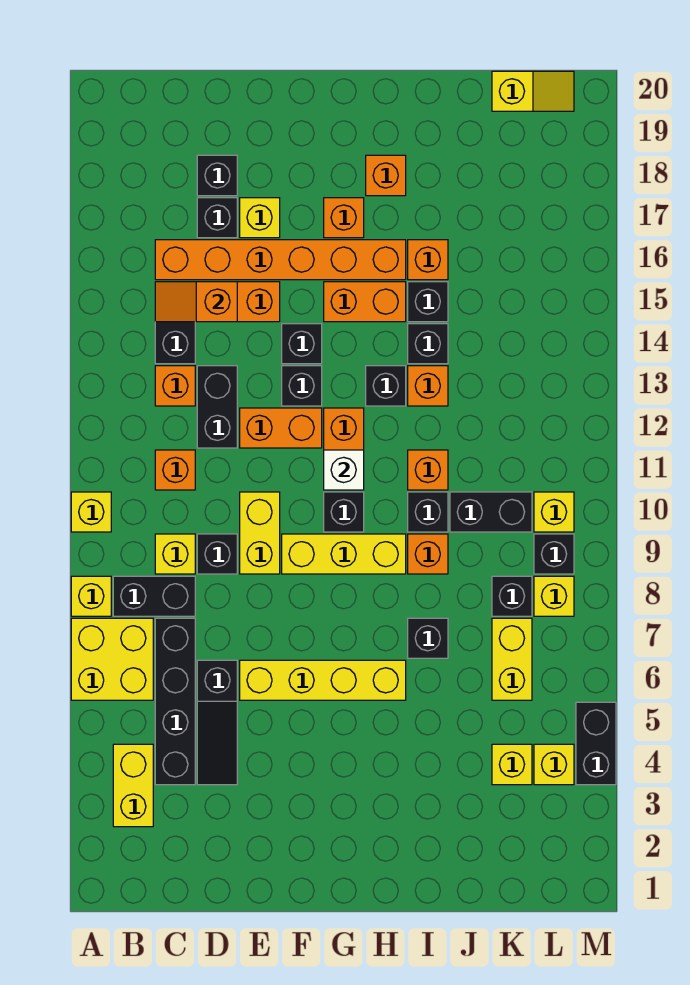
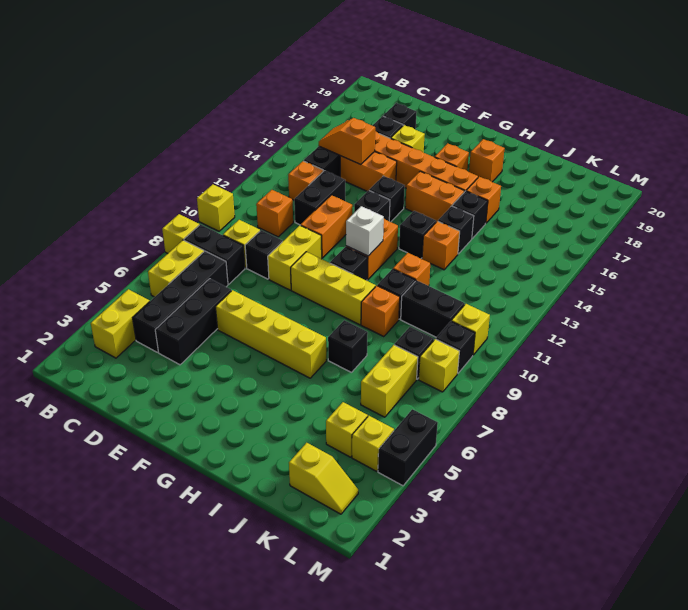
yellow 2x2 brick [71,618,153,700] -> yellow 1x2 brick [148,240,204,297]
black 1x3 slope [197,660,237,785] -> black 1x3 brick [155,279,231,365]
orange 1x2 brick [240,408,322,448] -> orange 1x2 brick turned to [301,195,352,258]
yellow 1x2 slope [492,71,574,111] -> yellow 1x2 slope moved to [289,443,358,514]

